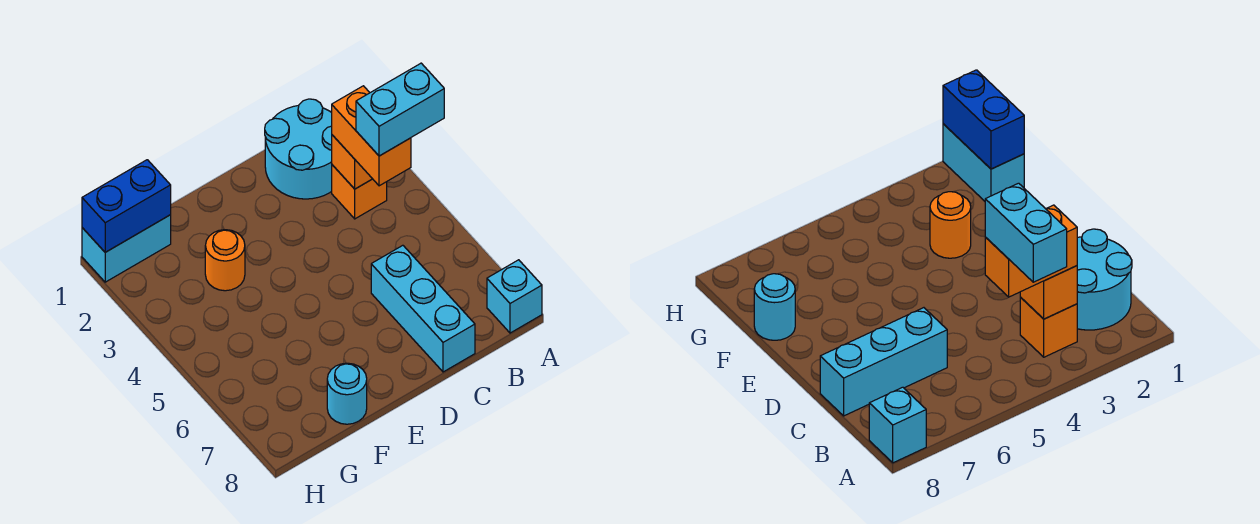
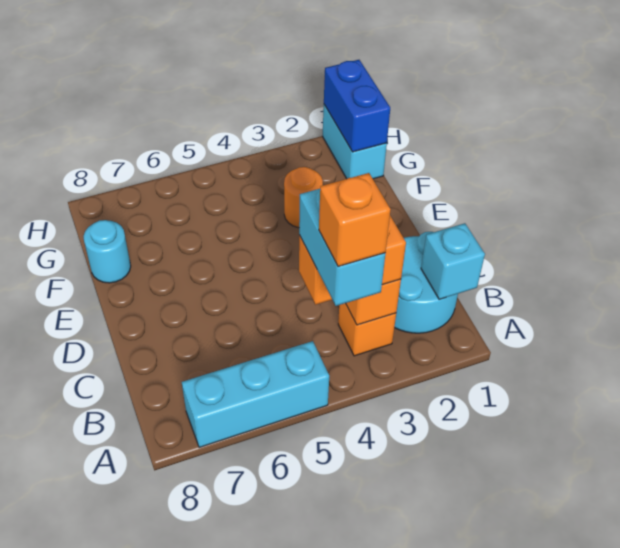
none -> orange 1x1 brick [319,173,391,266]
cyan 1x1 brick [487,260,542,333] -> cyan 1x1 brick moved to [421,223,485,299]
cyan 1x3 brick [371,245,475,372] -> cyan 1x3 brick moved to [182,341,329,448]

